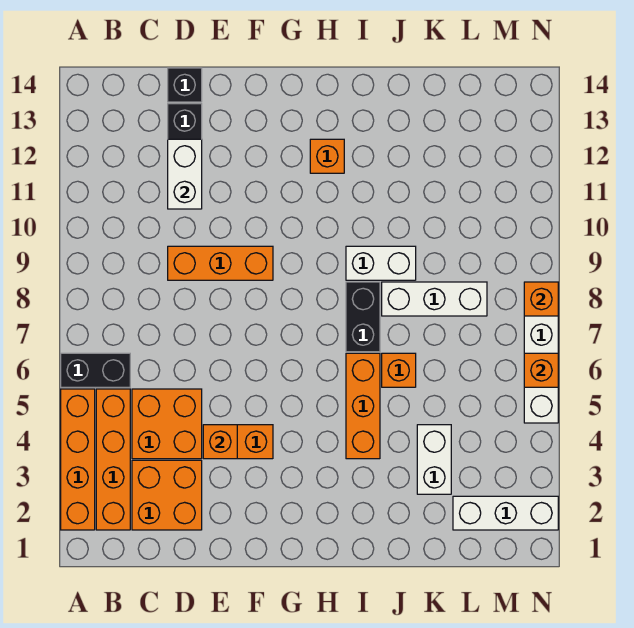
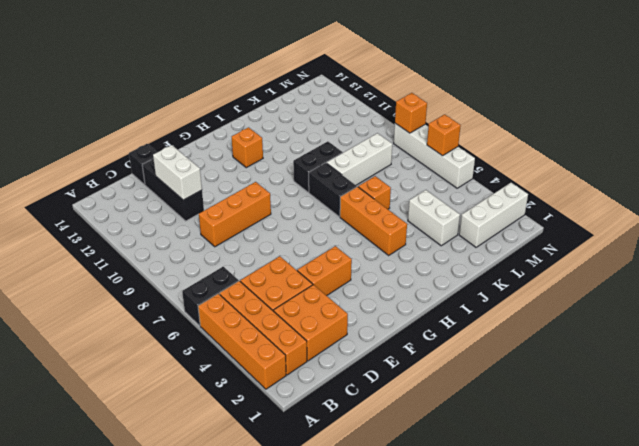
orange 1x1 brick [203,425,237,459] -> none
white 1x2 brick [346,246,416,280] -> black 1x2 brick [293,141,343,192]

